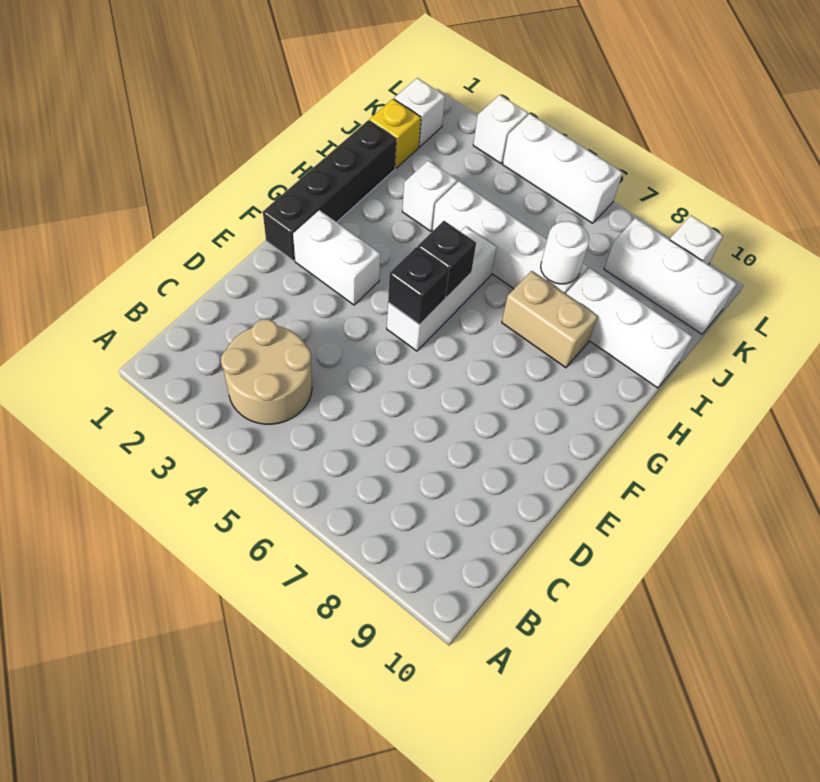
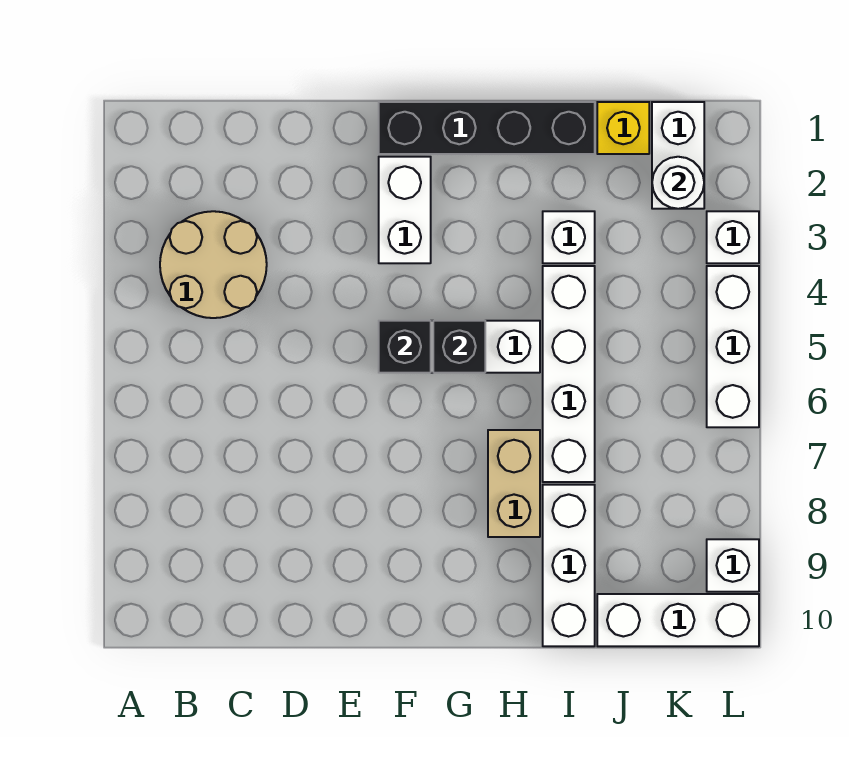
white 1x1 round brick [541,221,590,284] -> white 1x1 round brick moved to [652,157,704,209]
white 1x1 brick [394,78,445,147] -> white 1x2 brick [652,102,704,209]
white 1x3 brick [604,218,737,334] -> white 1x3 brick turned to [597,594,759,646]

